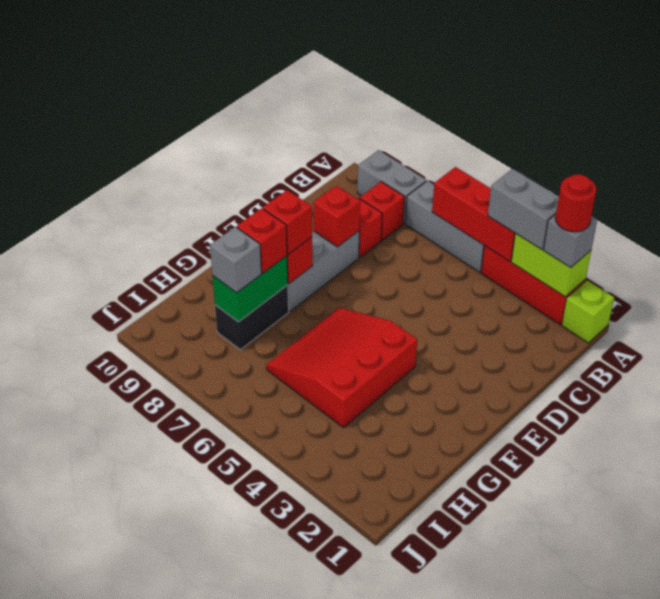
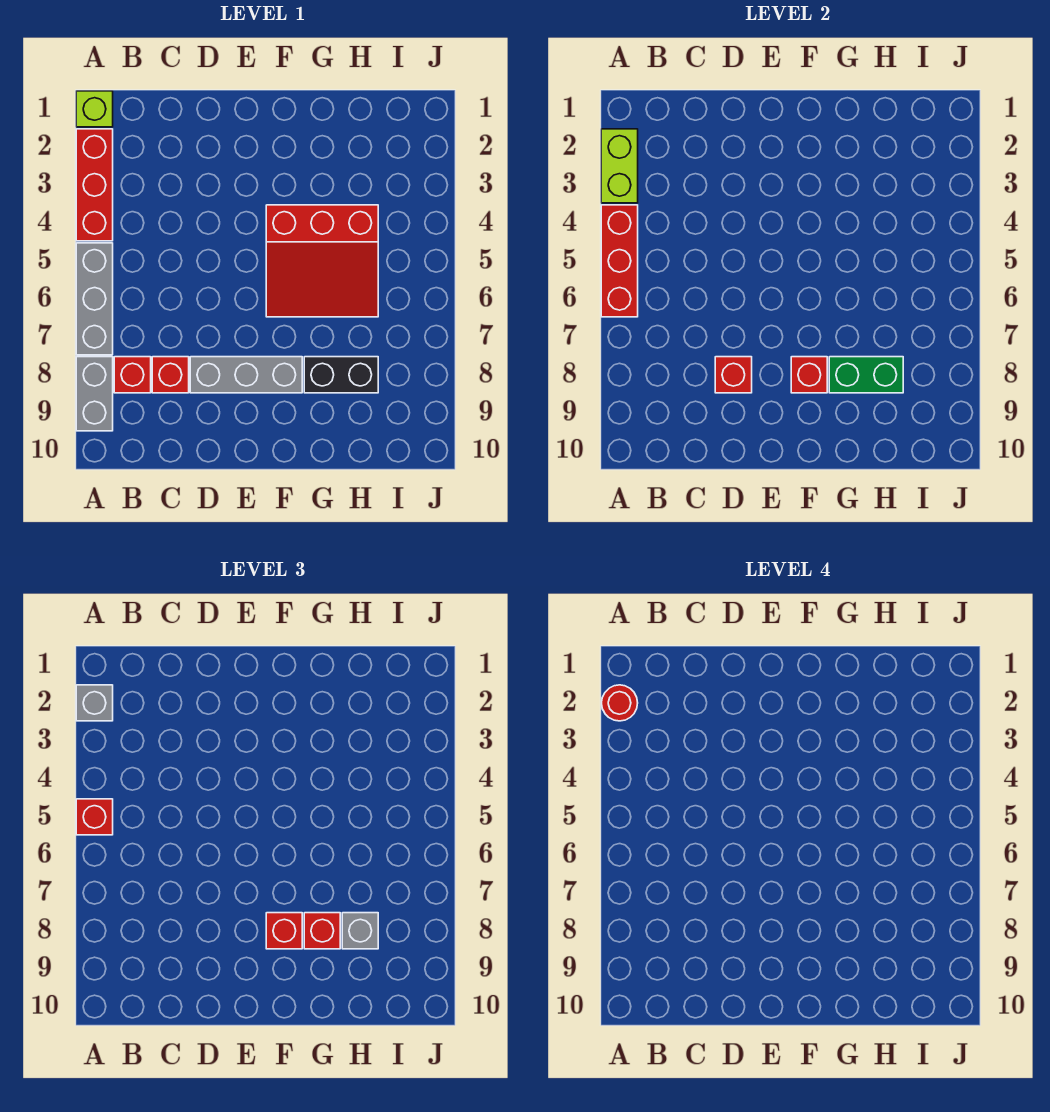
grey 1x2 brick [488,169,559,250] -> none
none -> red 1x1 brick [76,799,113,835]

